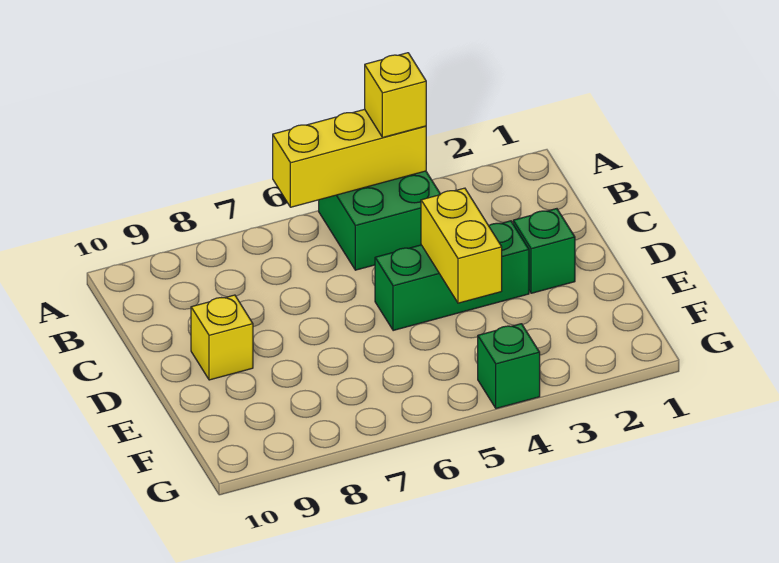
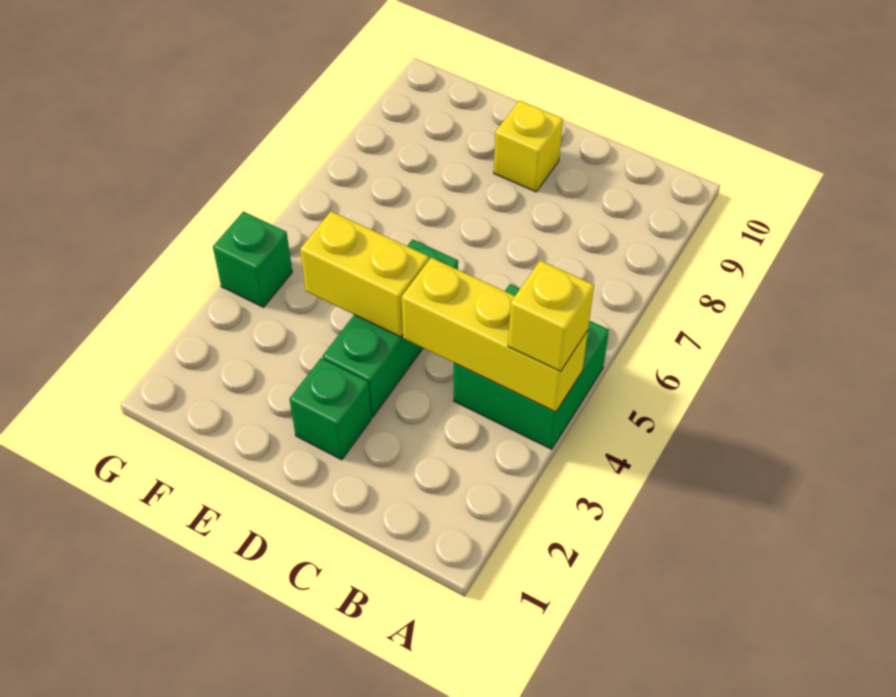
yellow 1x3 brick [273,109,426,207] -> yellow 1x3 brick turned to [402,258,588,412]

